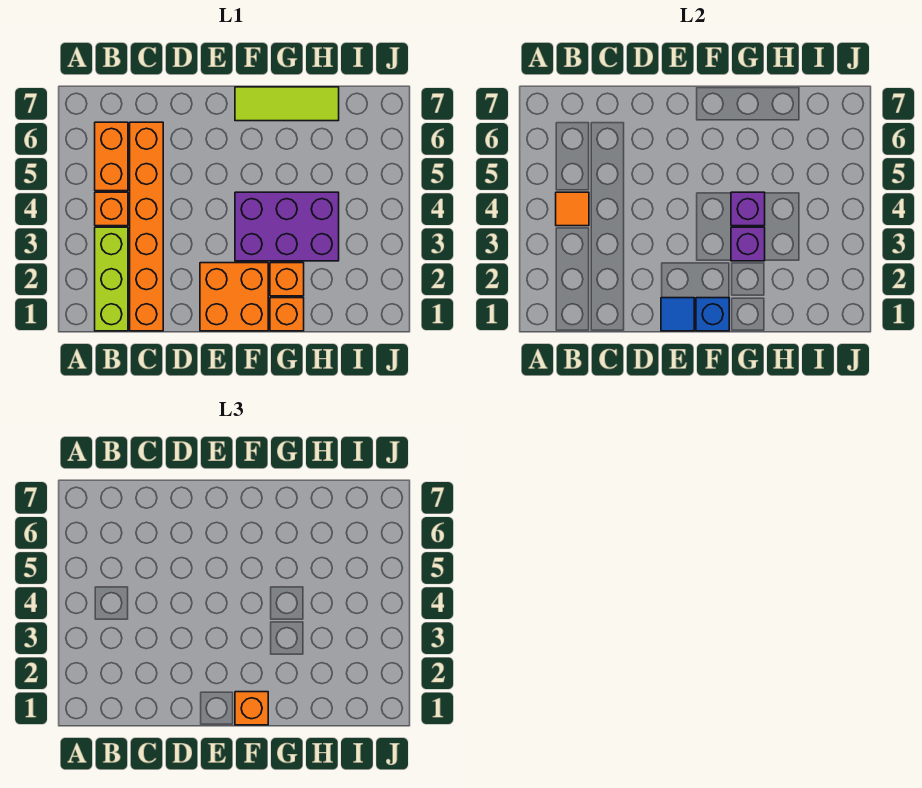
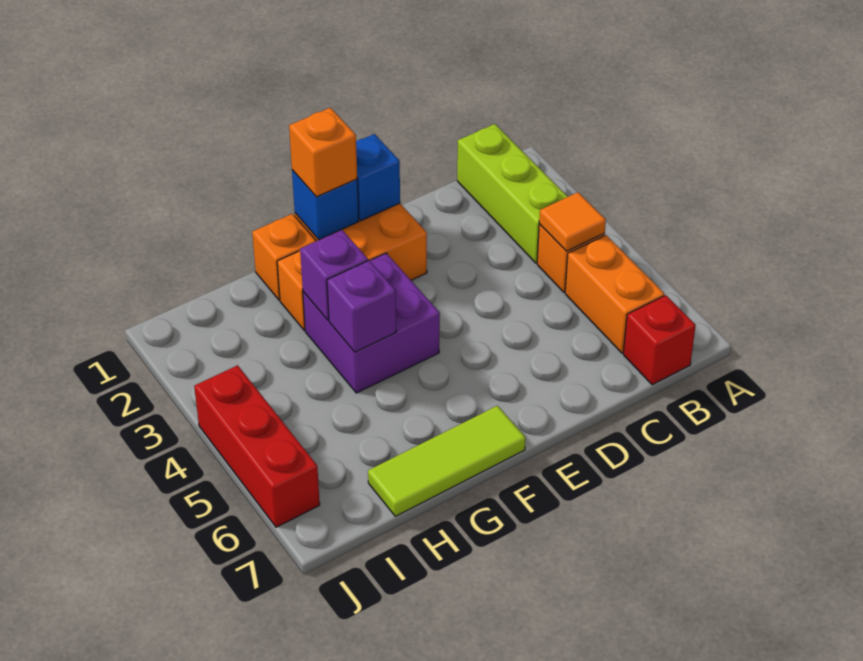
none -> red 1x1 brick [623,295,696,385]
orange 1x6 brick [130,122,163,331] -> none
blue 1x1 tile [661,298,694,331] -> blue 1x1 brick [356,134,400,221]
purple 2x3 brick [235,192,339,261] -> purple 2x2 brick [303,253,440,393]
none -> red 1x3 brick [194,365,320,527]

